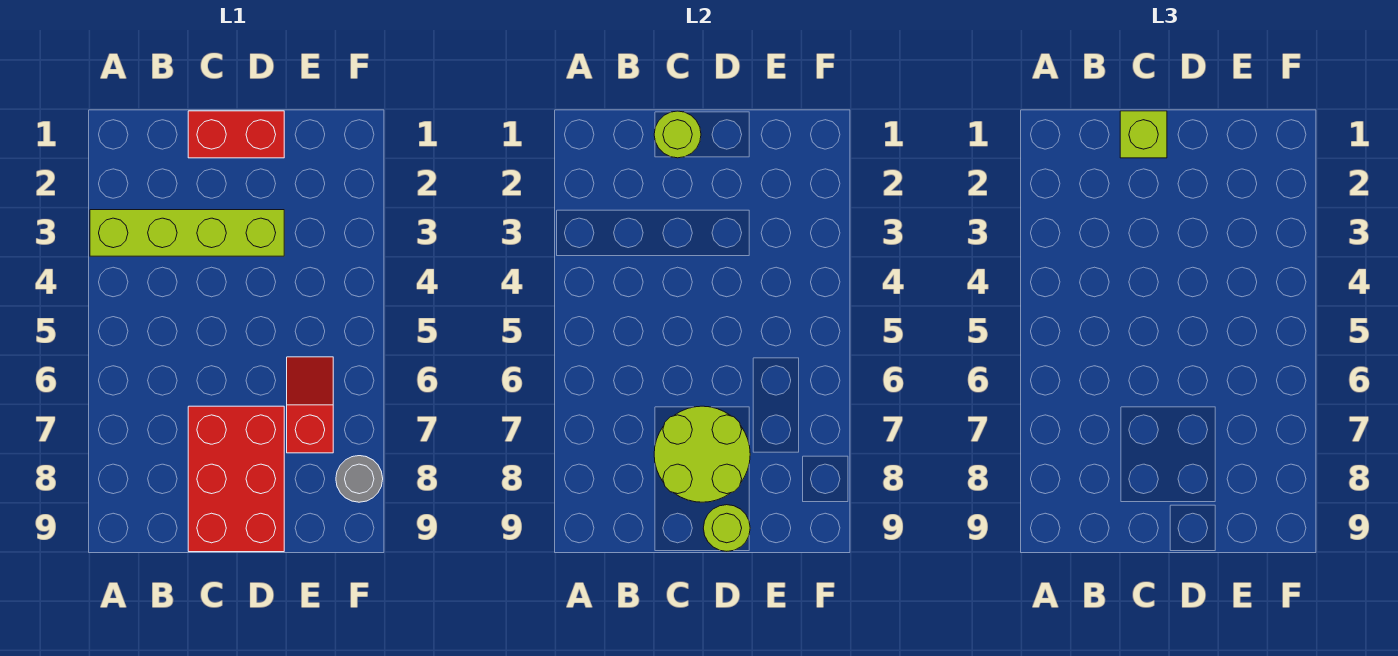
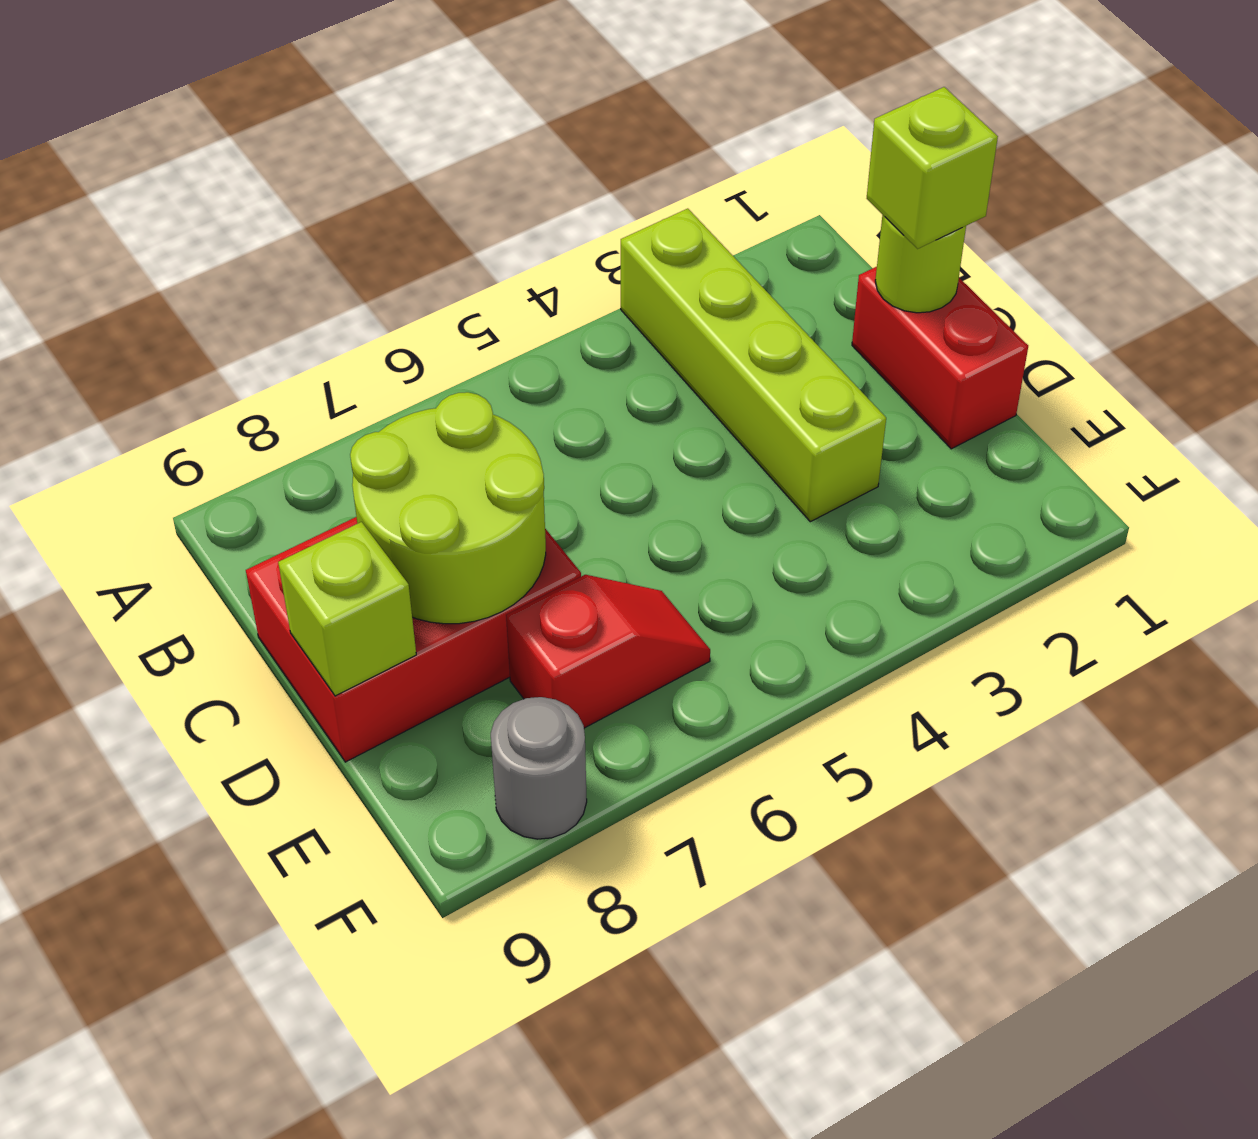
lime 1x1 round brick [703,505,750,551] -> lime 1x1 brick [278,522,416,696]

